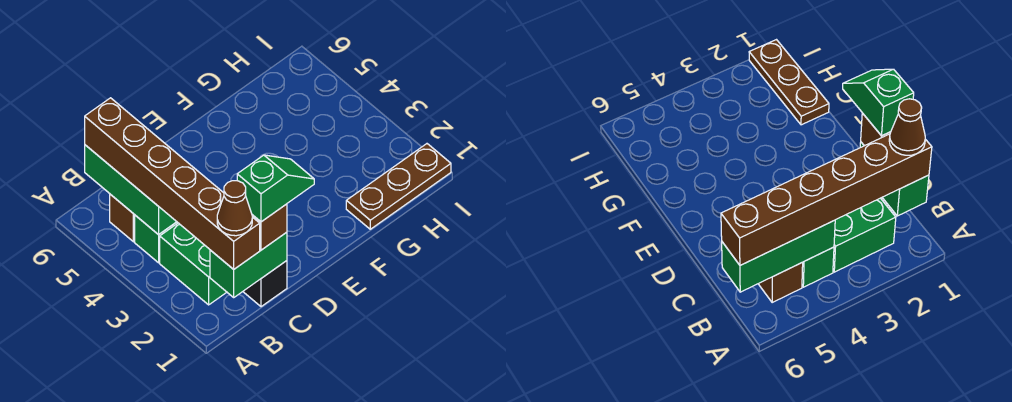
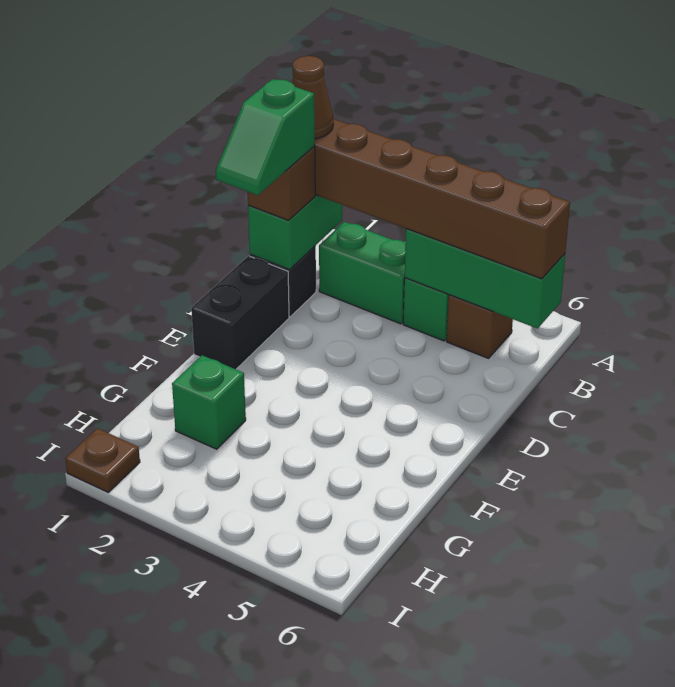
none -> black 1x2 brick [191,256,289,369]
brown 1x3 plate [346,144,451,229] -> brown 1x1 plate [65,428,140,492]
none -> green 1x1 brick [172,355,246,449]

